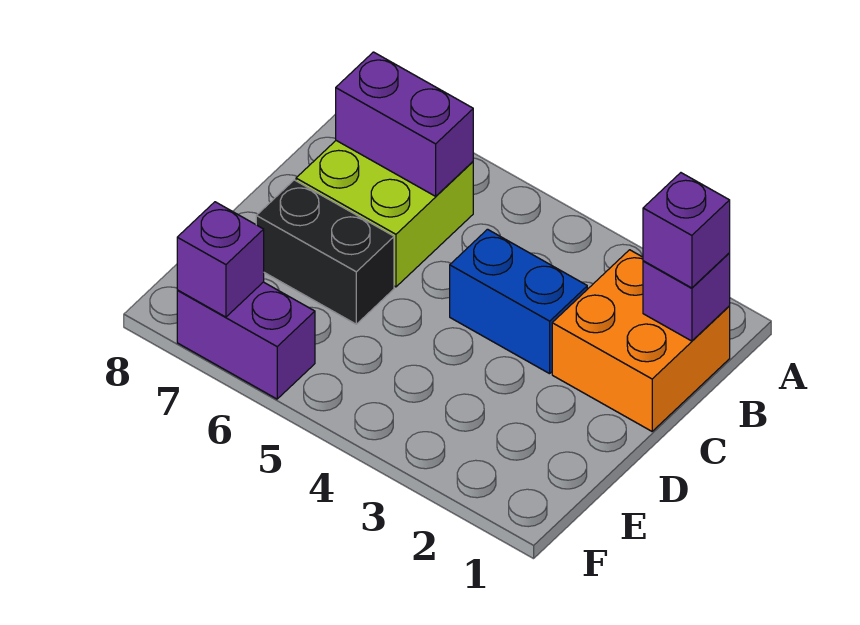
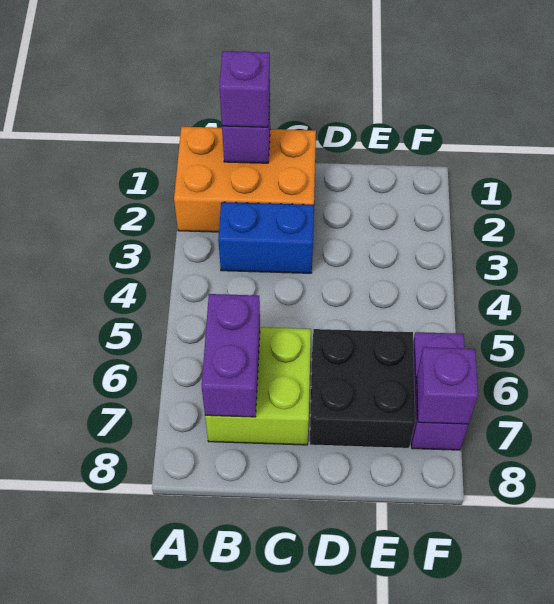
orange 2x2 brick [552,250,730,431] -> orange 2x3 brick [174,127,316,232]
blue 1x2 brick [450,229,587,374] -> blue 1x2 brick turned to [218,202,314,273]
black 1x2 brick [256,180,394,324] -> black 2x2 brick [310,329,415,448]

